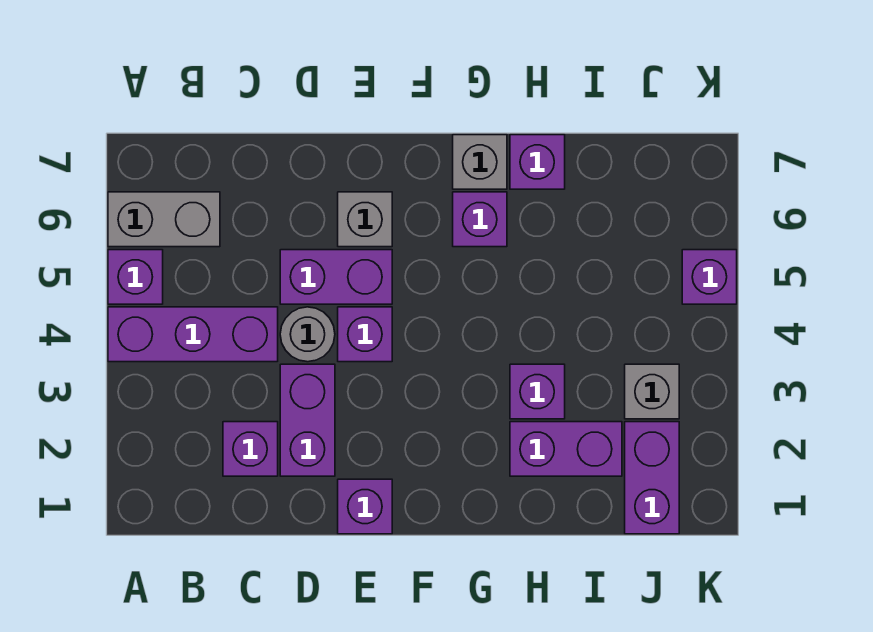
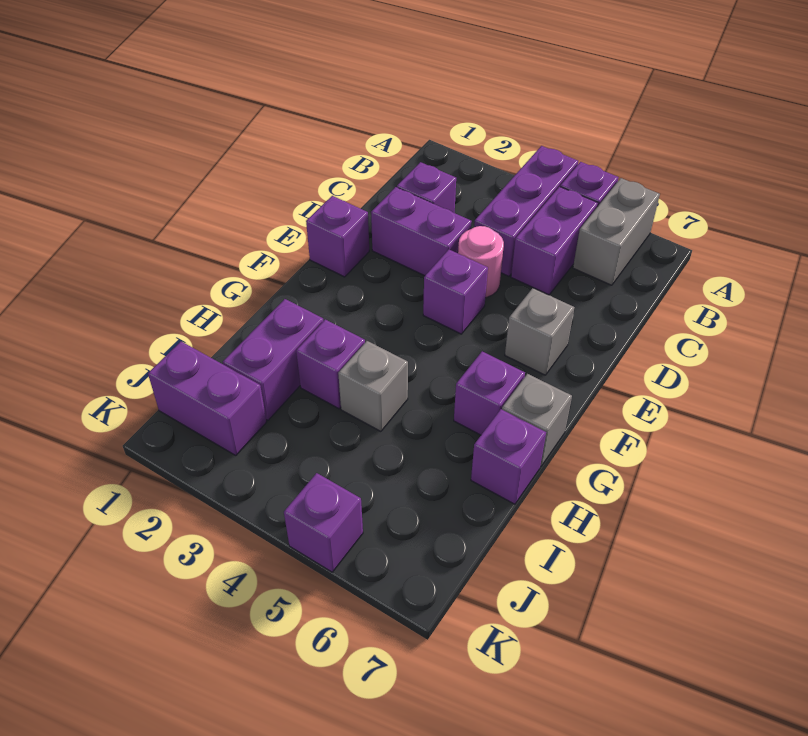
grey 1x1 round brick [280,307,335,362] -> pink 1x1 round brick [458,226,504,298]
purple 1x2 brick [280,250,392,304] -> purple 1x2 brick moved to [511,187,598,295]
grey 1x1 brick [625,364,679,419] -> grey 1x1 brick moved to [338,341,408,431]

